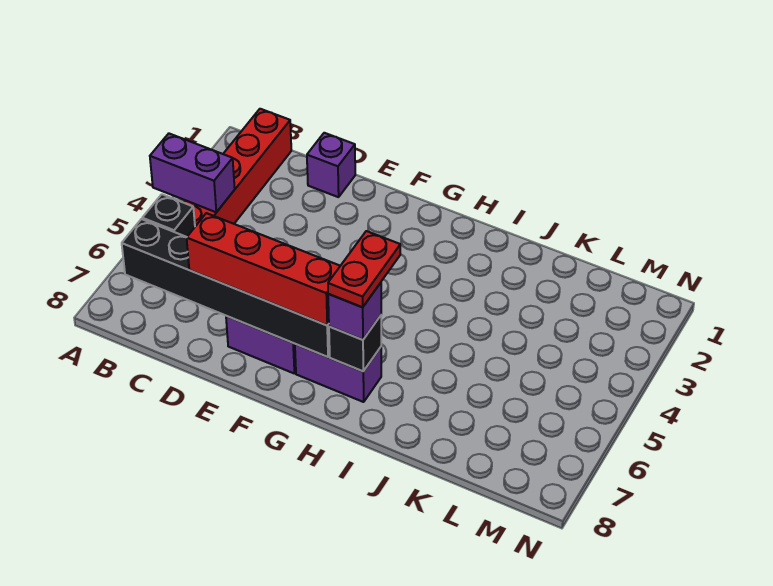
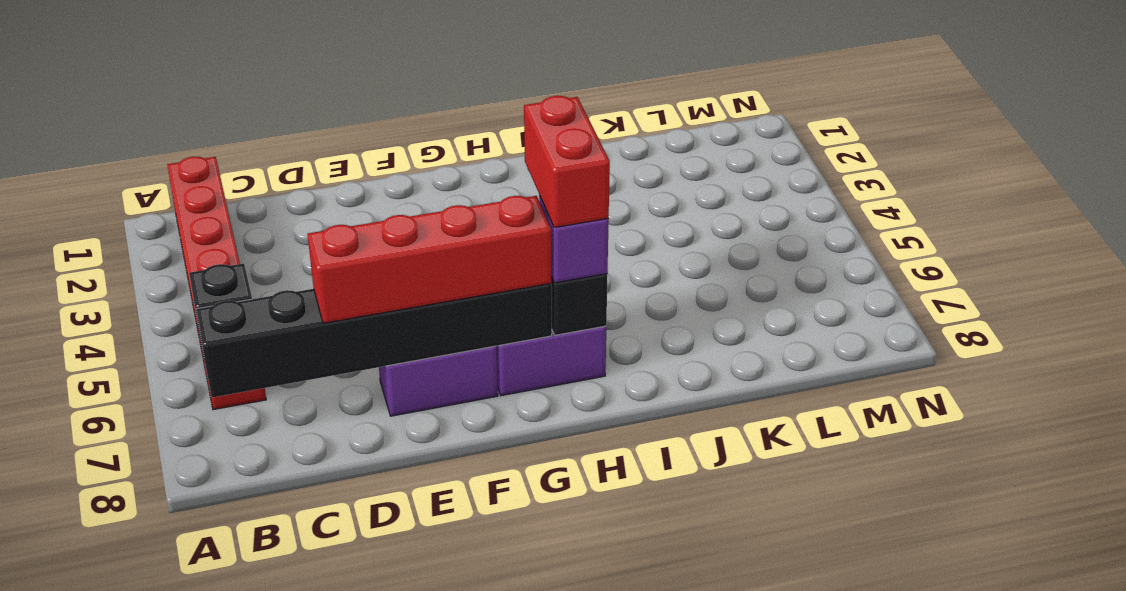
purple 1x2 brick [150,134,235,212] -> none
purple 1x1 brick [307,133,355,197] -> none
red 1x2 plate [328,231,400,307] -> red 1x2 brick [524,96,610,228]

